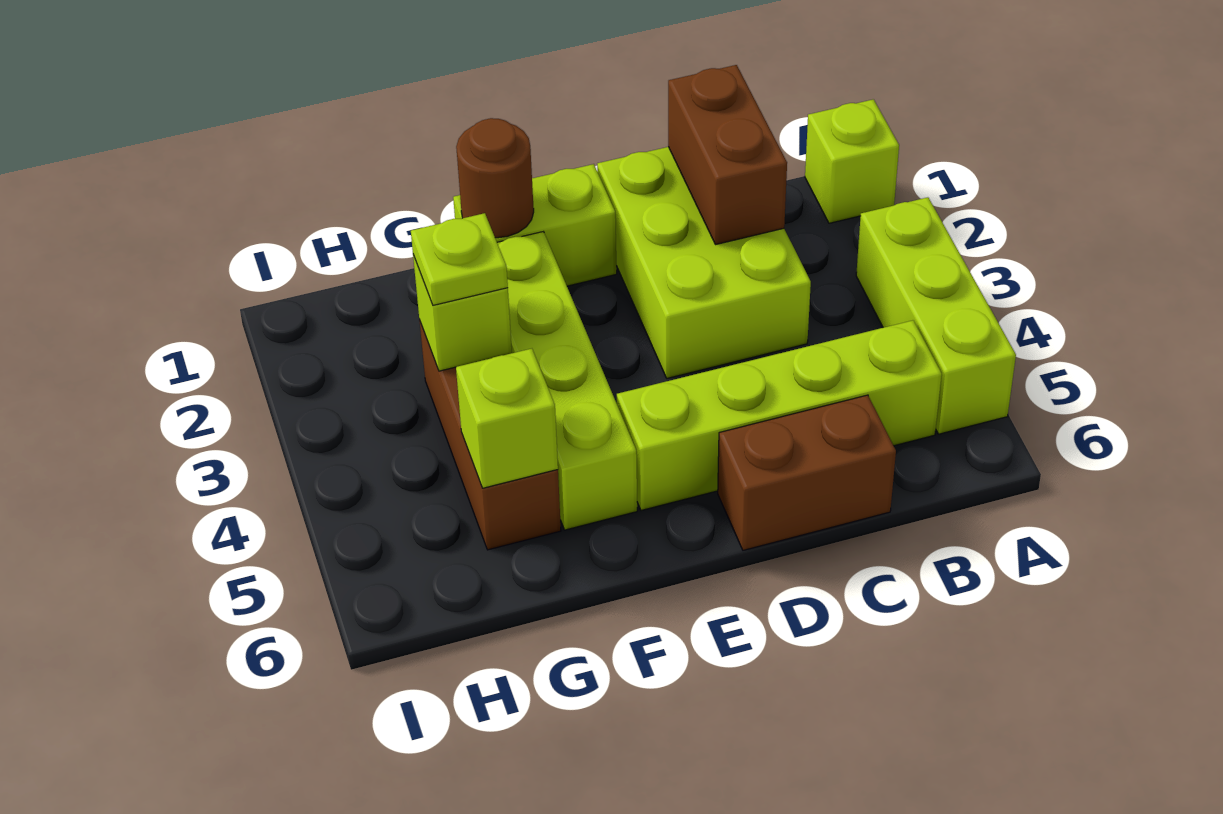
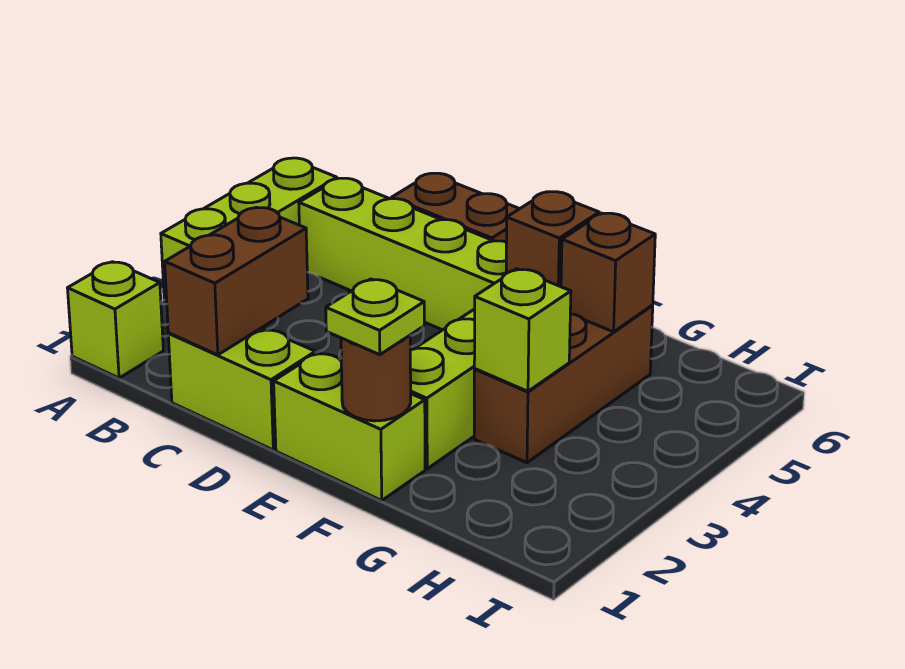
lime 2x3 brick [597,147,811,378] -> lime 1x2 brick [168,328,315,450]
none -> brown 1x1 brick [506,192,599,287]
lime 1x1 plate [411,213,508,305] -> lime 1x1 plate moved to [326,279,424,355]
lime 1x1 brick [456,349,558,488] -> brown 1x1 brick [561,213,655,332]

